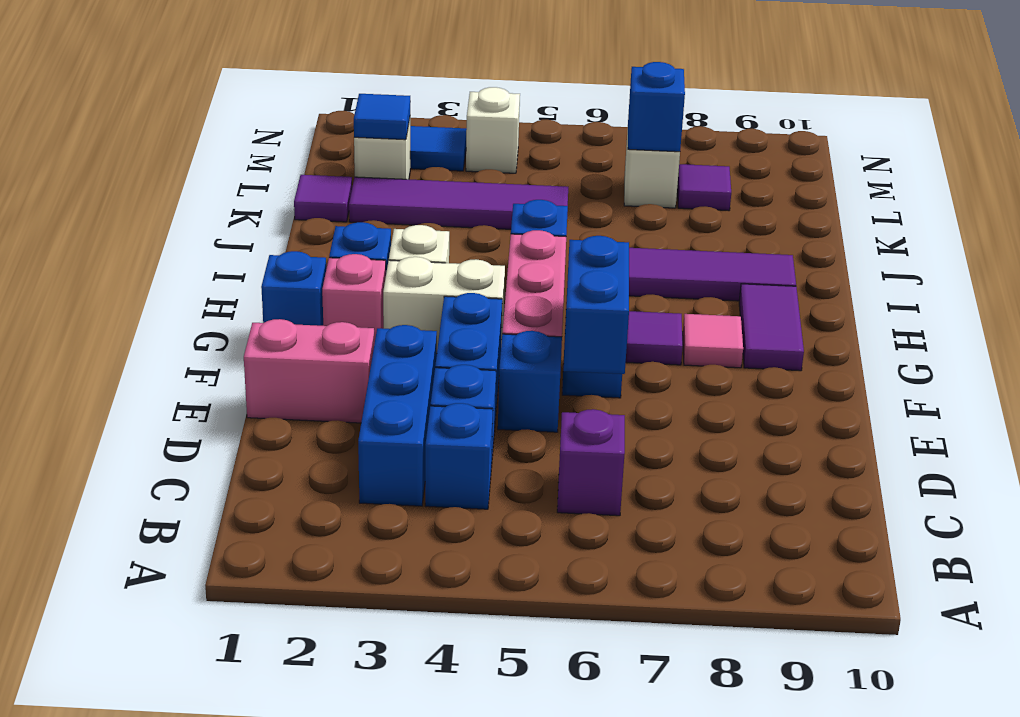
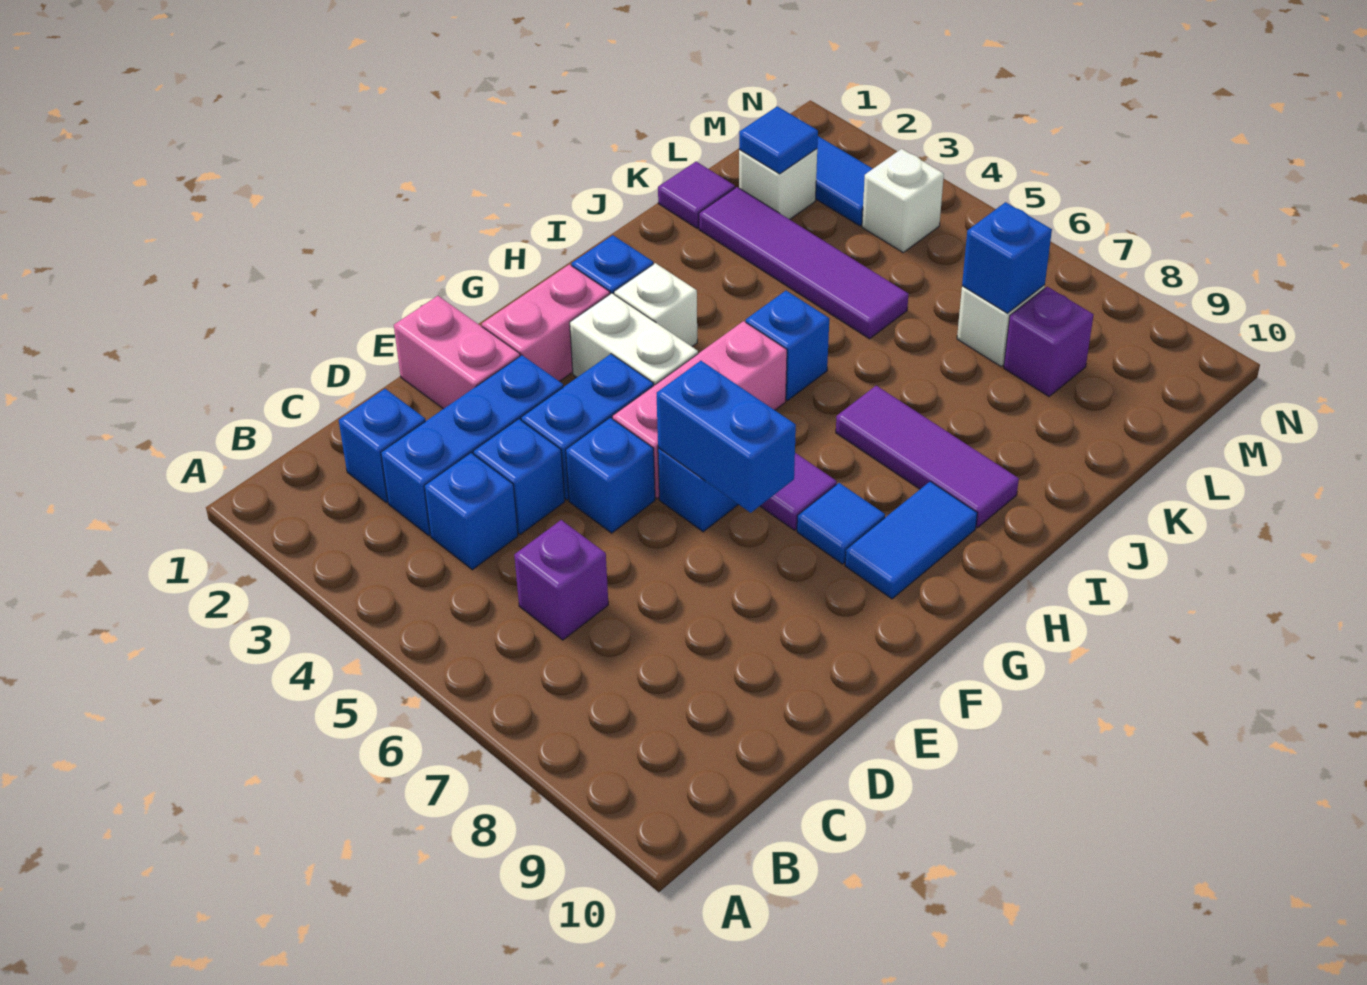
blue 1x2 brick [564,236,629,374] -> blue 1x2 brick turned to [657,361,796,513]
blue 1x1 brick [261,251,326,326] -> blue 1x1 brick moved to [339,389,426,503]
pink 1x1 brick [322,254,386,344] -> pink 1x2 brick [482,264,610,381]
pink 1x1 tile [683,314,743,368] -> blue 1x1 tile [797,483,885,564]
purple 1x2 tile [739,284,804,371] -> blue 1x2 tile [845,481,977,599]
purple 1x1 tile [677,164,731,211] -> purple 1x1 brick [1004,287,1093,396]

